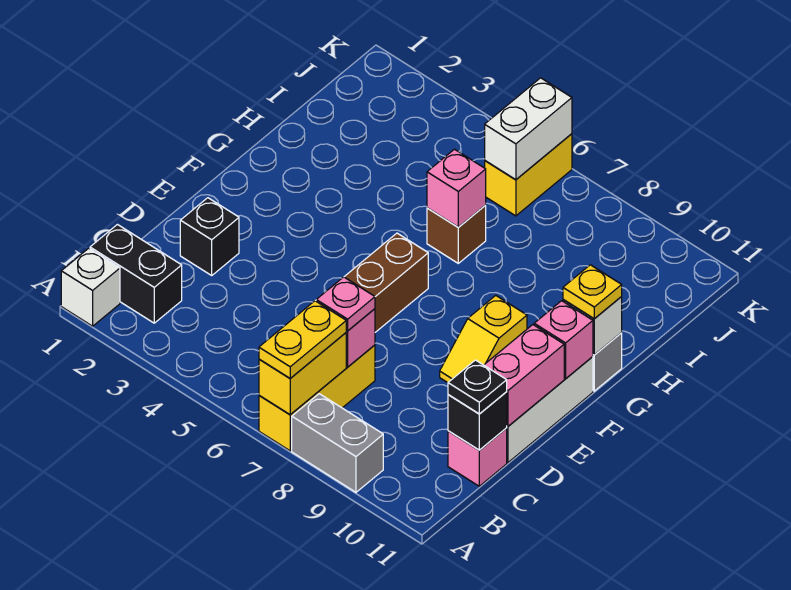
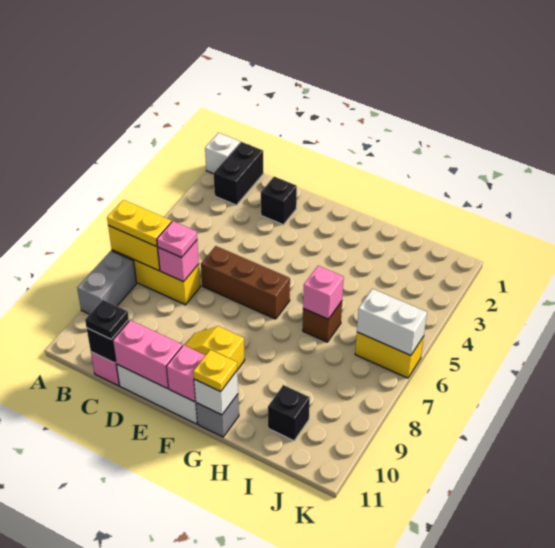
none -> black 1x1 brick [268,385,310,441]

